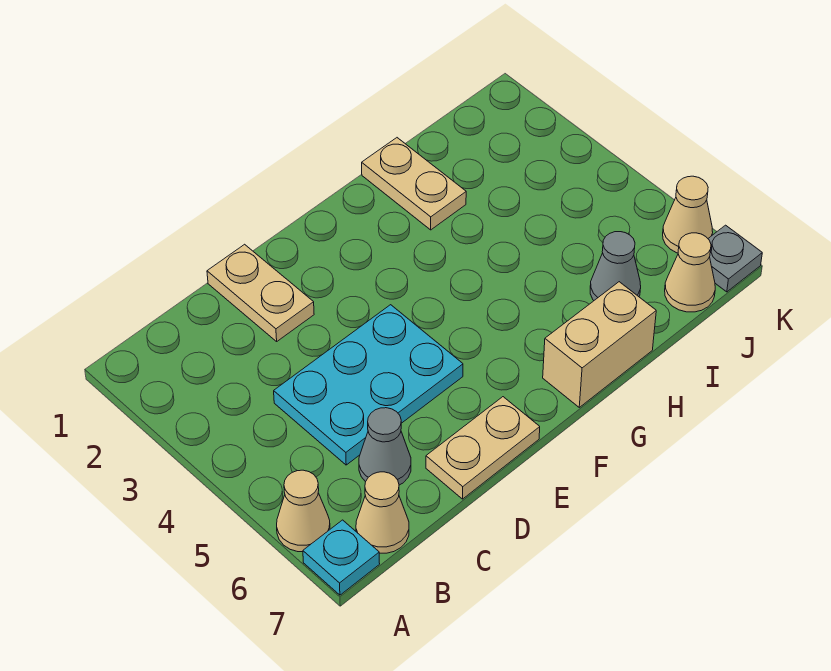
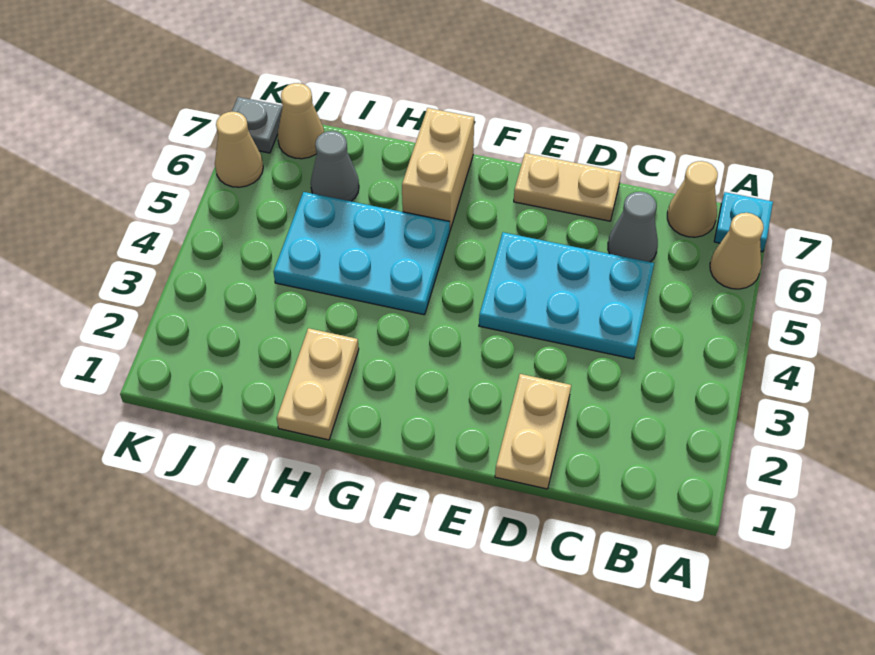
none -> cyan 2x3 plate [274,192,450,315]
tan 1x2 brick [543,282,656,407] -> tan 1x2 brick turned to [402,108,474,230]

